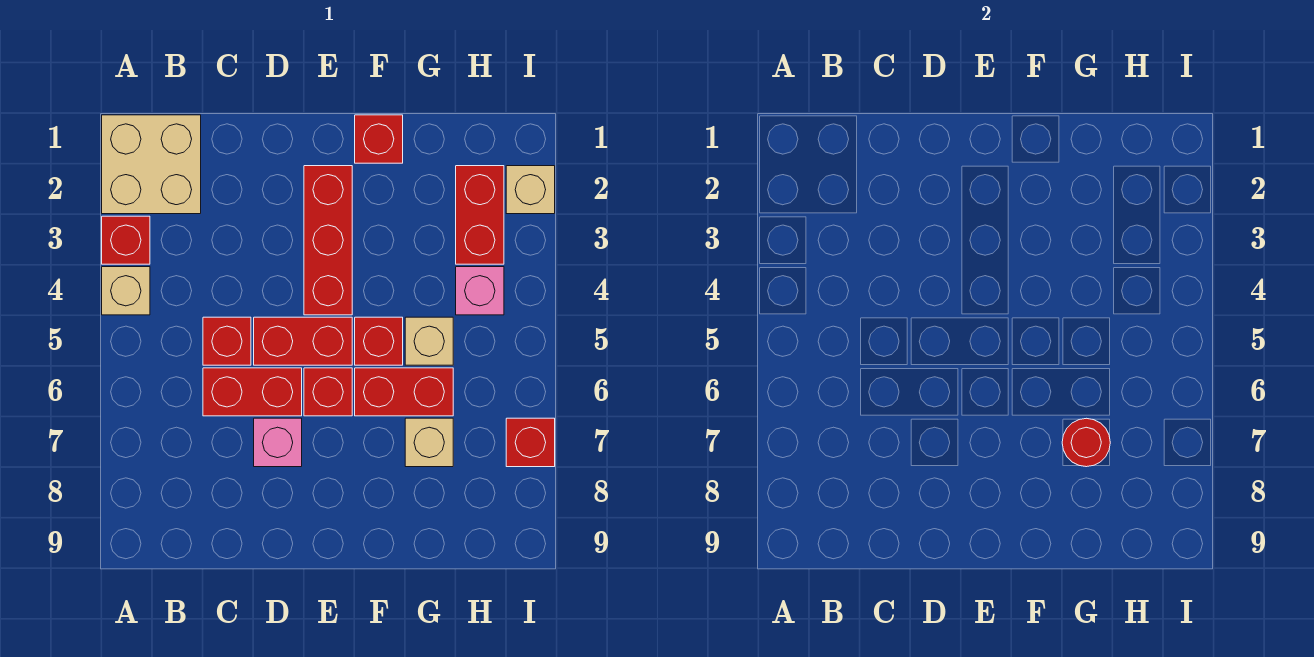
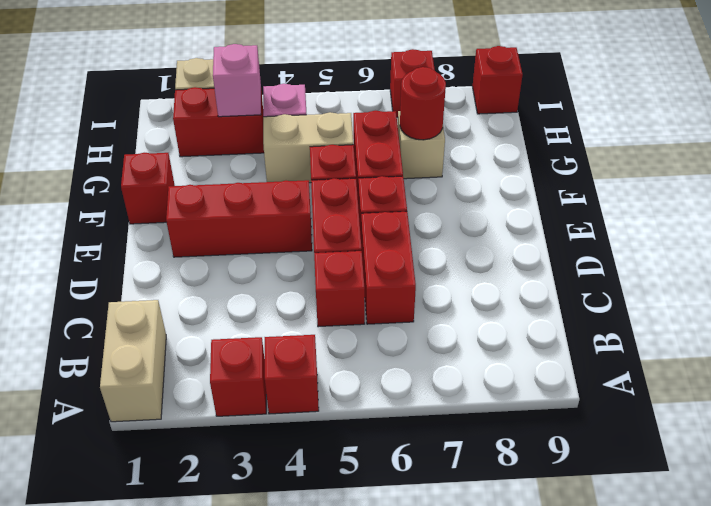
tan 2x2 brick [102,115,201,214] -> tan 1x2 brick [100,300,166,422]
tan 1x1 brick [102,267,150,315] -> red 1x1 brick [265,335,319,414]
pink 1x1 brick [254,418,302,467] -> pink 1x1 brick moved to [213,44,261,117]
tan 1x1 brick [405,317,453,365] -> tan 1x2 brick [263,112,353,183]
none -> red 1x1 brick [472,46,523,114]

